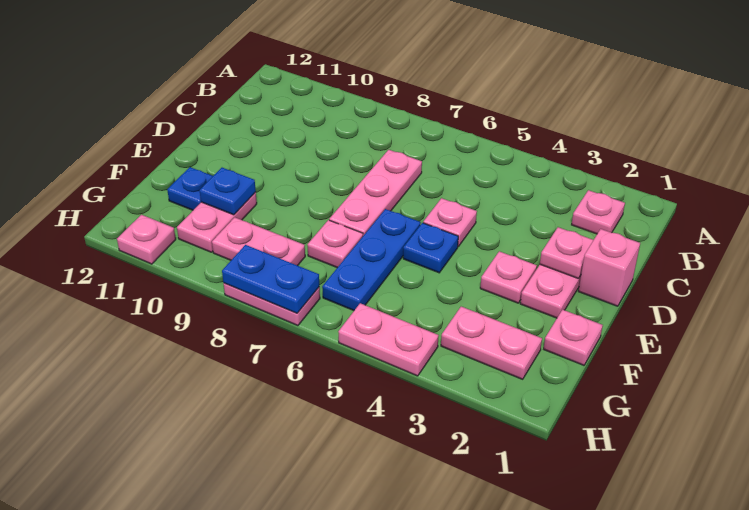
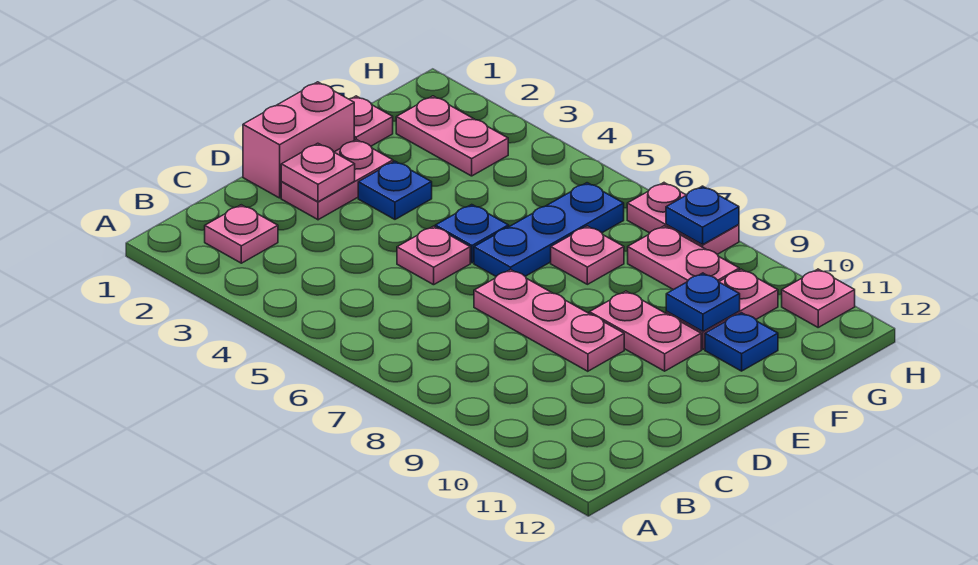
pink 1x3 plate [329,150,422,236] -> pink 1x3 plate turned to [474,270,624,371]
pink 1x1 brick [579,229,640,306] -> pink 1x2 brick [243,82,354,198]
pink 1x1 plate [480,251,537,303] -> blue 1x1 plate [358,161,432,219]
pink 1x2 plate [338,303,439,376] -> pink 1x2 plate moved to [589,291,701,371]
blue 1x2 plate [222,245,319,313] -> blue 1x1 plate [666,186,739,245]

